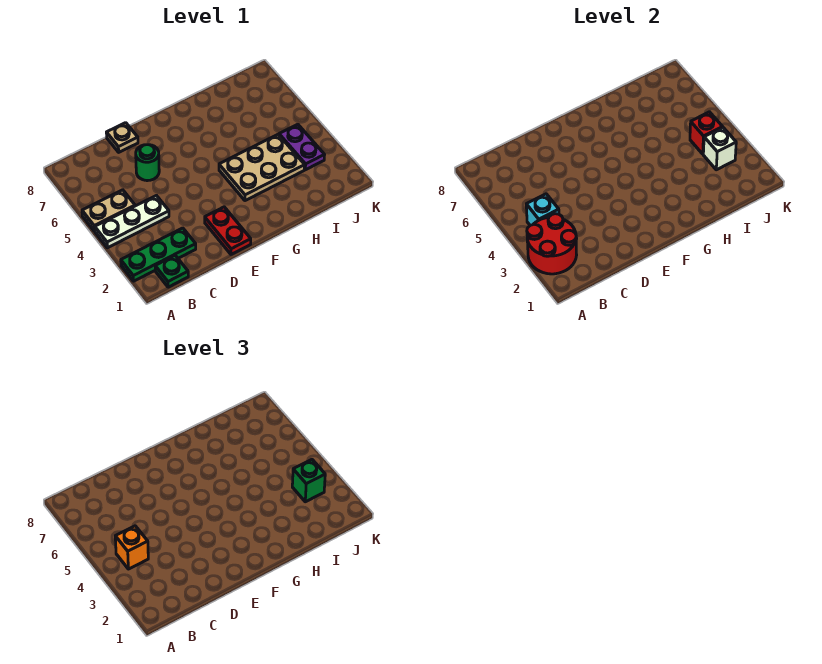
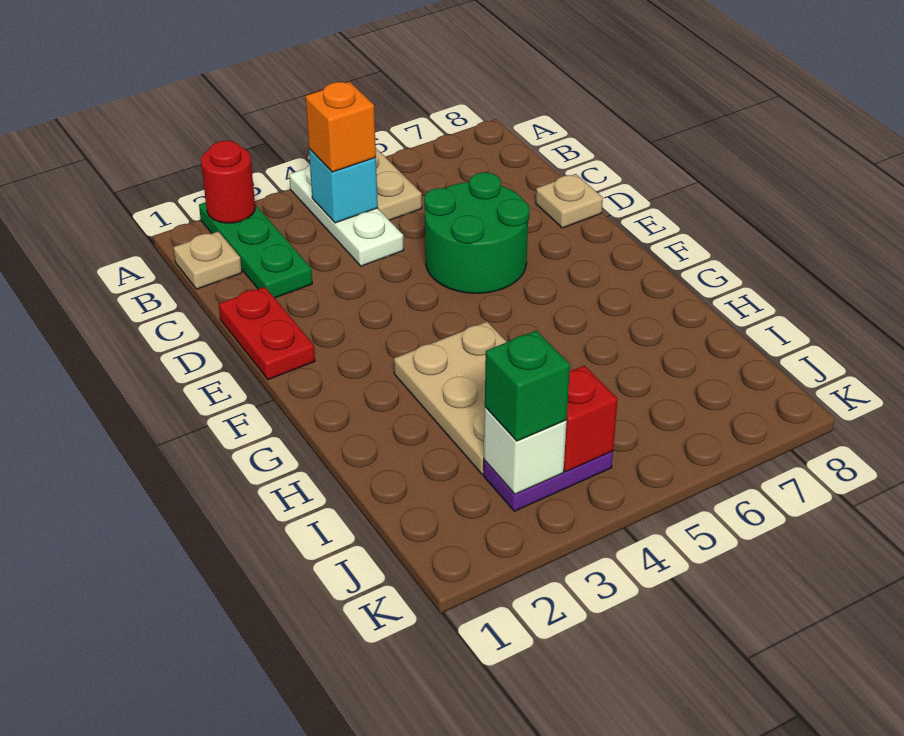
red 2x2 round brick [527,214,577,274] -> red 1x1 round brick [201,141,255,223]
green 1x1 plate [155,255,188,287] -> tan 1x1 plate [174,231,242,289]
green 1x1 round brick [136,145,159,181] -> green 2x2 round brick [424,172,530,293]
red 1x2 plate [205,207,251,254] -> red 1x2 plate turned to [219,287,315,380]

